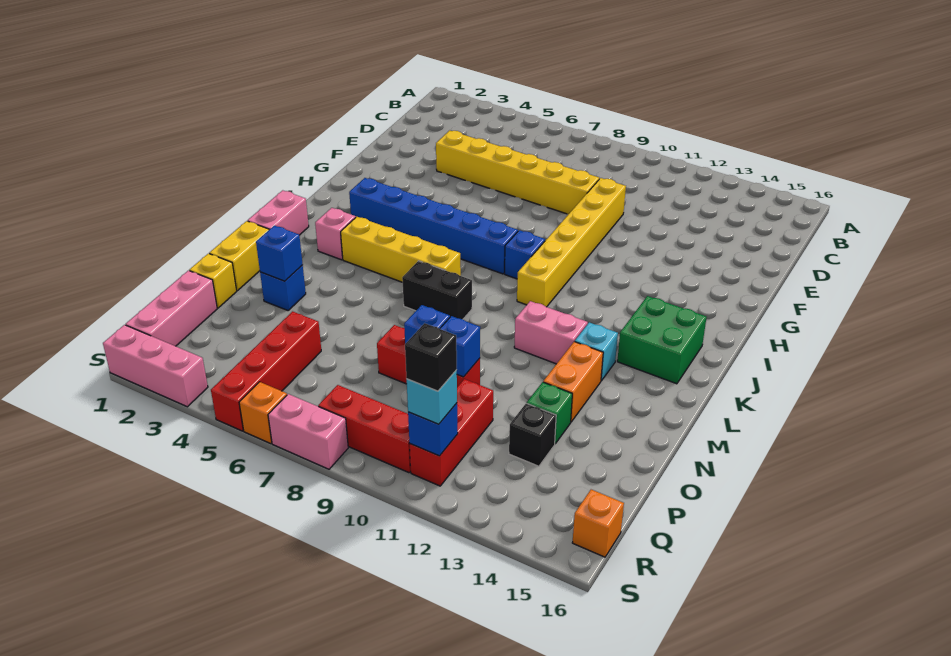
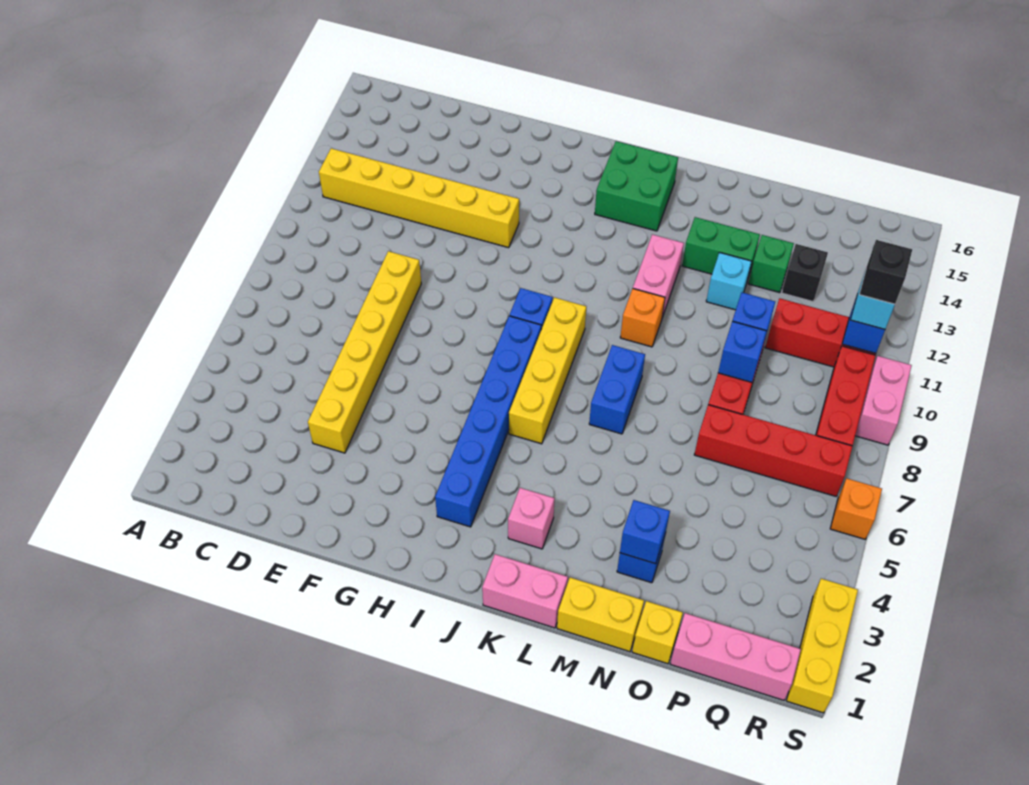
yellow 1x6 brick [517,178,626,307] -> yellow 1x6 brick moved to [319,148,519,248]
yellow 1x4 brick [341,217,461,282] -> yellow 1x4 brick moved to [509,297,586,444]
black 1x2 brick [402,261,472,319] -> blue 1x2 brick [589,345,645,434]
cyan 1x1 brick [575,322,618,381] -> cyan 1x1 brick moved to [706,253,752,310]
orange 1x2 brick [543,342,603,422] -> green 1x2 brick [682,217,760,280]
red 1x4 brick [211,311,321,431] -> red 1x4 brick moved to [694,405,852,496]
orange 1x1 brick [572,490,624,557] -> orange 1x1 brick moved to [620,289,665,347]
pink 1x3 brick [103,325,208,407] -> yellow 1x3 brick [786,579,858,713]
pink 1x2 brick [268,394,348,469] -> pink 1x2 brick moved to [855,356,912,445]

